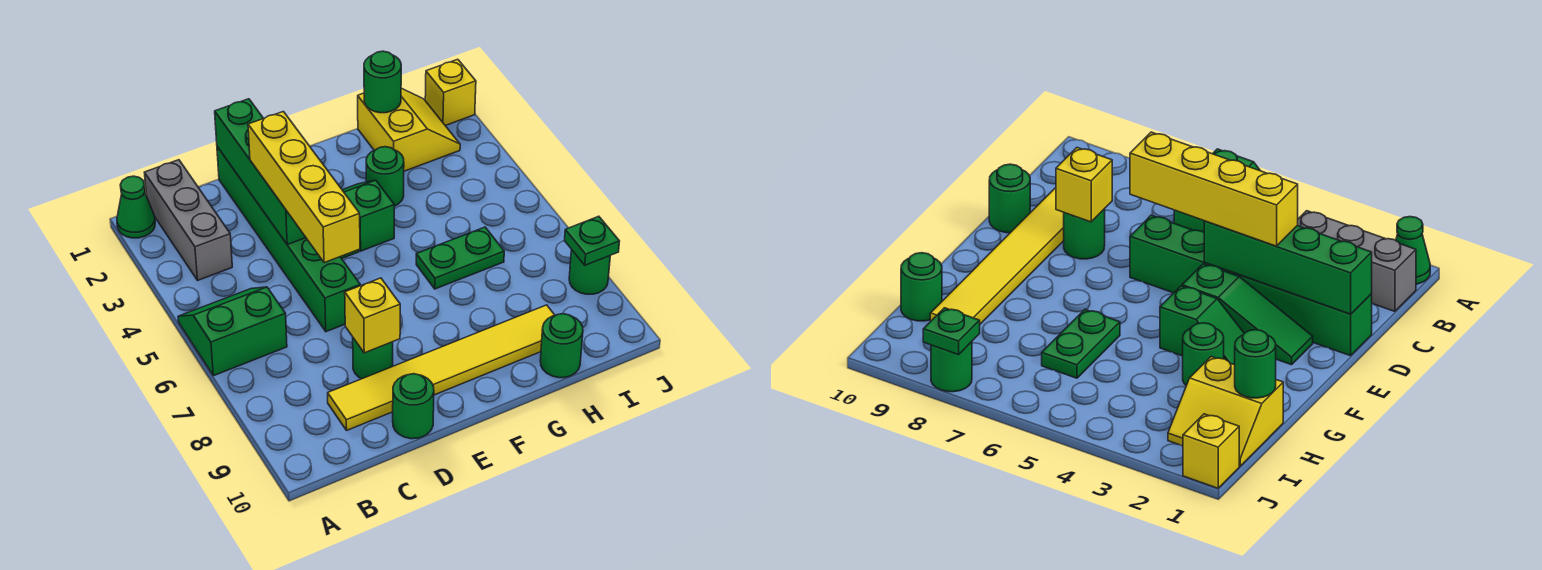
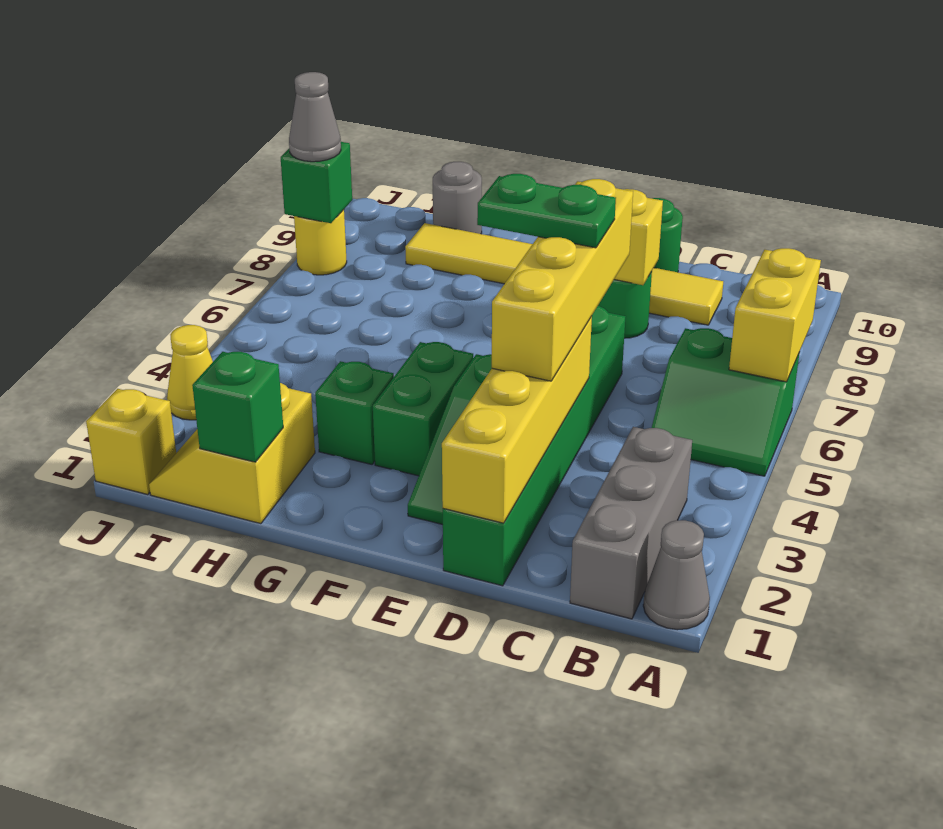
green 1x1 cone [117,176,155,238] -> grey 1x1 cone [643,520,710,630]
none -> yellow 1x2 brick [729,248,821,382]
green 1x4 brick [215,99,306,245] -> yellow 1x4 brick [442,316,592,523]
green 1x2 slope [343,180,394,251] -> green 1x2 brick [373,342,473,476]
green 1x1 round brick [366,147,404,206] -> green 1x1 brick [315,361,394,464]
green 1x2 plate [416,227,504,289] -> green 1x2 plate moved to [477,174,616,248]
green 1x1 round brick [364,51,401,113] -> green 1x1 brick [192,352,283,462]
green 1x1 round brick [540,314,583,378] -> grey 1x1 round brick [433,162,482,234]
none -> yellow 1x1 cone [167,325,213,420]
green 1x1 round brick [569,249,610,294] -> yellow 1x1 round brick [294,210,347,275]
green 1x1 plate [565,216,620,265] -> green 1x1 brick [281,142,352,223]
none -> grey 1x1 cone [289,72,341,162]

